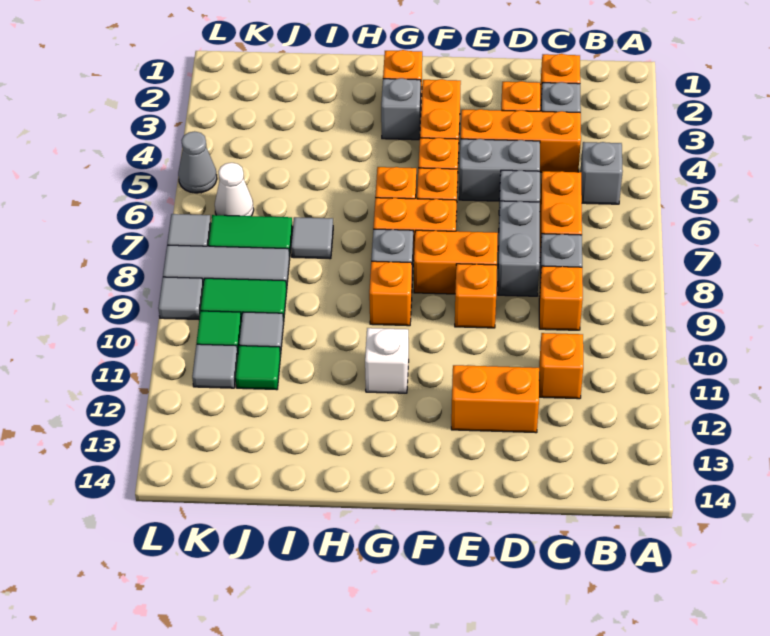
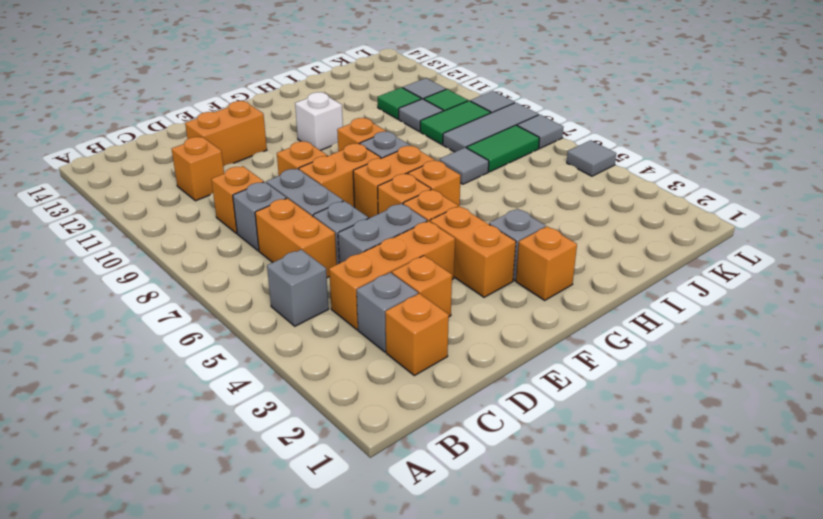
white 1x1 cone [215,163,254,216] -> none
grey 1x1 cone [178,131,217,193] -> grey 1x1 tile [567,140,616,176]

